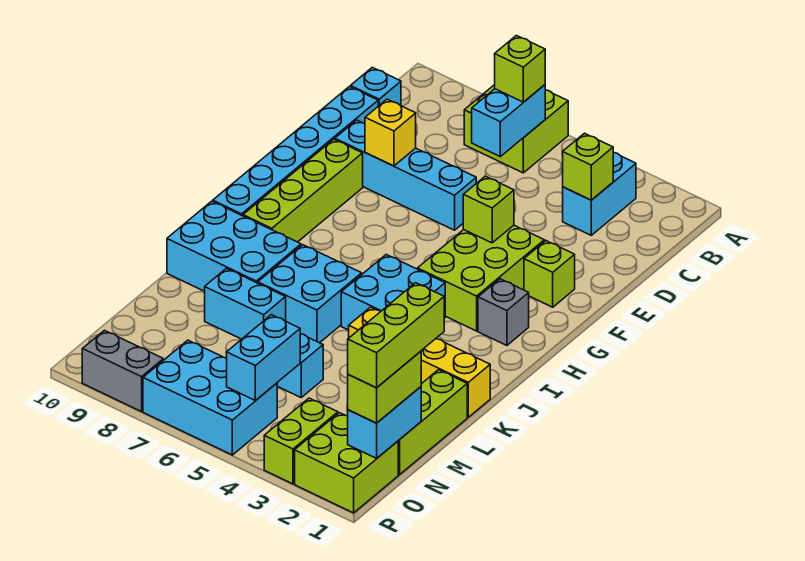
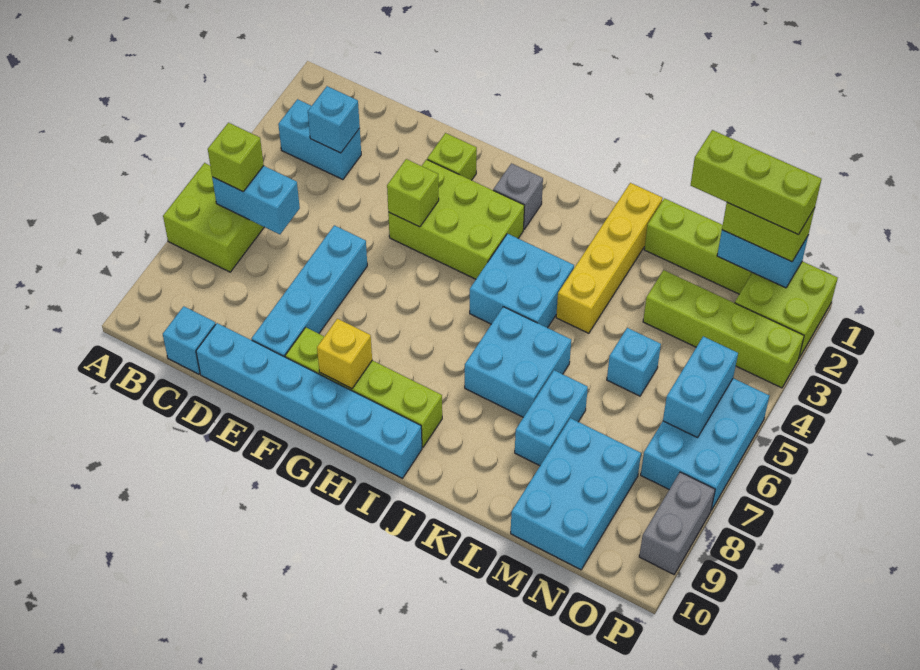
lime 1x1 brick [563,133,613,200] -> cyan 1x1 brick [308,86,360,153]
yellow 1x1 brick [365,99,416,166] -> yellow 1x1 brick moved to [317,319,372,389]
cyan 2x3 brick [167,201,301,291] -> cyan 2x3 brick moved to [511,418,641,570]
cyan 1x2 brick [227,315,300,401] -> cyan 1x2 brick turned to [663,336,738,438]
lime 1x2 brick [264,398,338,484] -> lime 1x4 brick [643,270,804,388]

